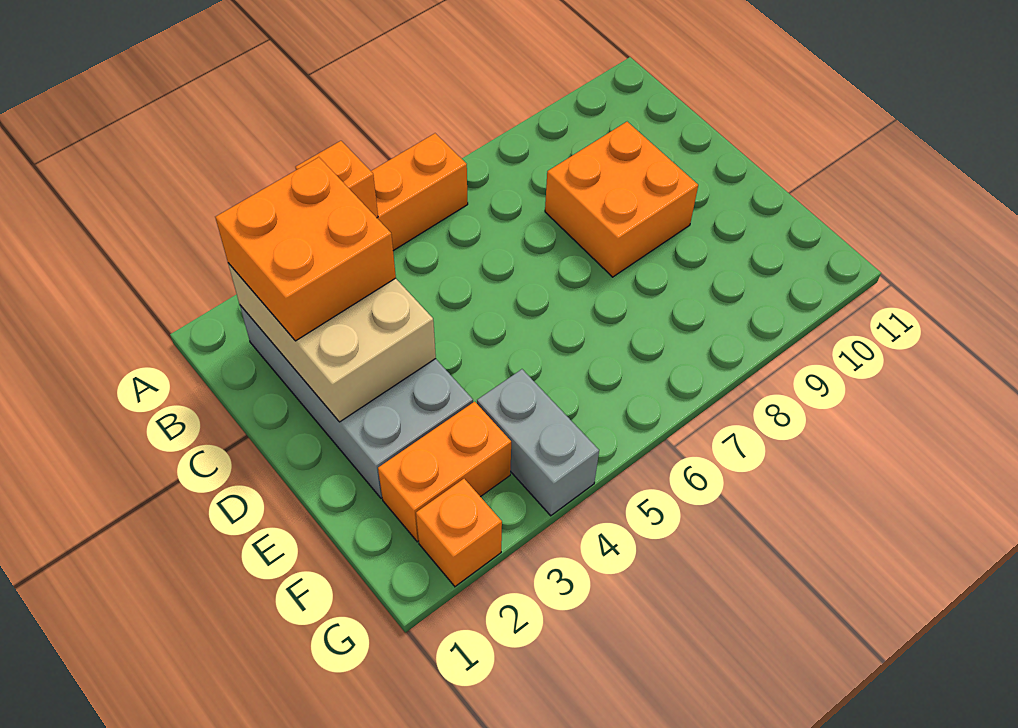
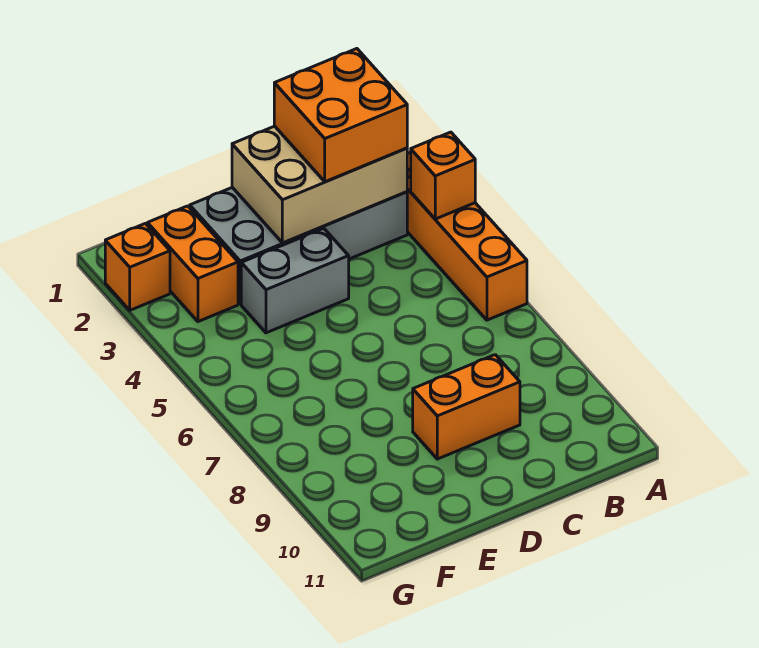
orange 2x2 brick [545,122,698,277] -> orange 1x2 brick [413,355,520,459]
grey 1x2 brick [477,369,599,516] -> grey 1x2 brick moved to [241,228,349,333]

